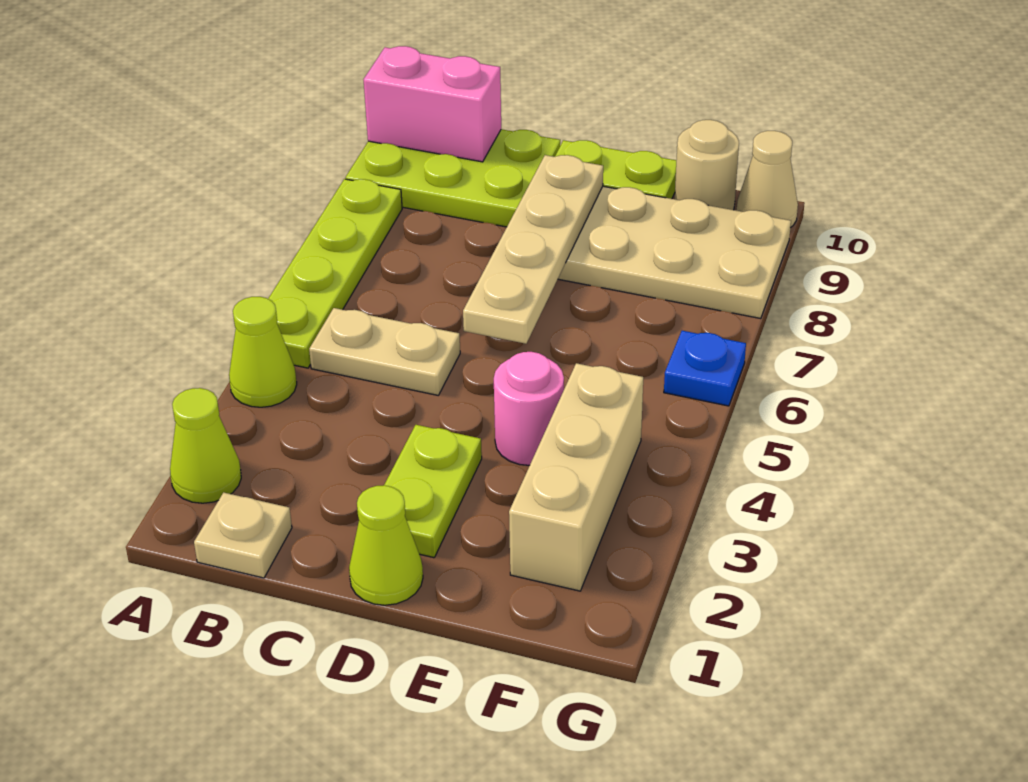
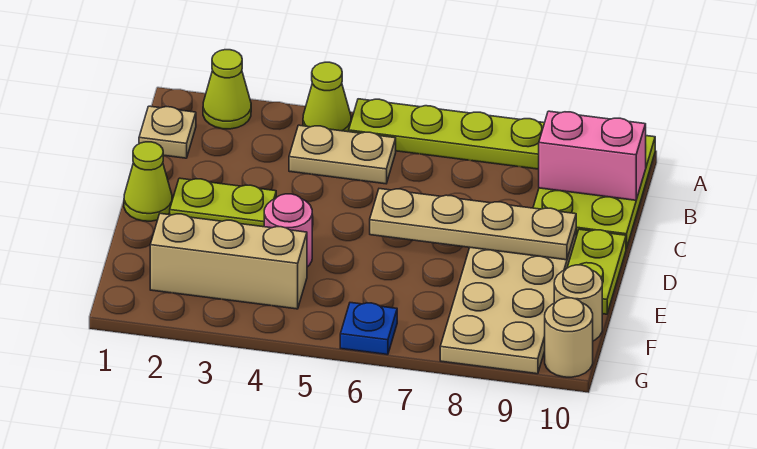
pink 1x2 brick [363,46,501,162] -> pink 1x2 brick turned to [539,111,646,200]
tan 1x2 plate [309,308,460,395] -> tan 1x2 plate turned to [289,125,396,184]
tan 1x1 cone [737,131,798,228] -> tan 1x1 round brick [545,298,593,377]

